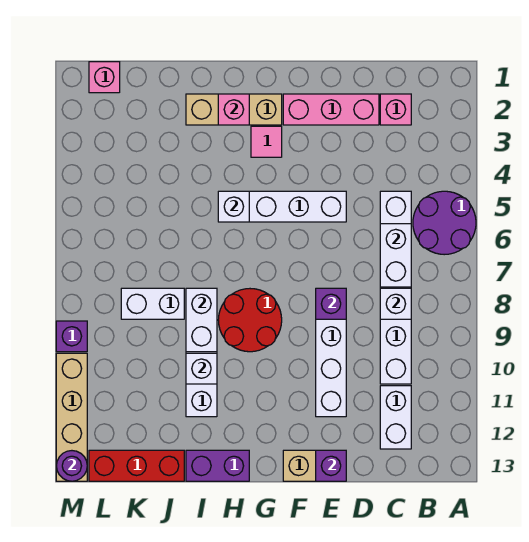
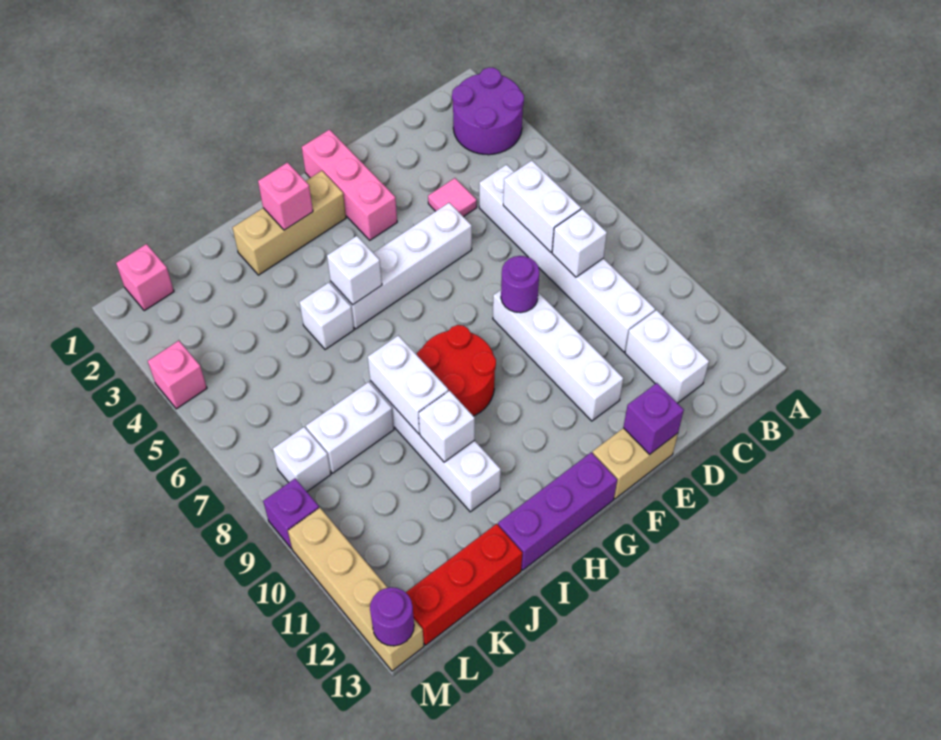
purple 2x2 round brick [413,191,476,255] -> purple 2x2 round brick moved to [452,67,524,155]
pink 1x1 brick [380,94,411,125] -> pink 1x1 brick moved to [148,341,207,409]
pink 1x3 brick [283,94,379,125] -> pink 1x3 brick turned to [302,129,397,240]
purple 1x1 brick [316,288,346,319] -> purple 1x1 round brick [501,256,540,313]
pink 1x1 tile [251,126,282,157] -> pink 1x1 tile moved to [428,178,477,217]
purple 1x2 brick [186,450,249,481] -> purple 1x3 brick [498,452,617,570]
none -> white 1x1 brick [299,282,354,350]
none -> white 1x1 brick [273,427,331,492]

